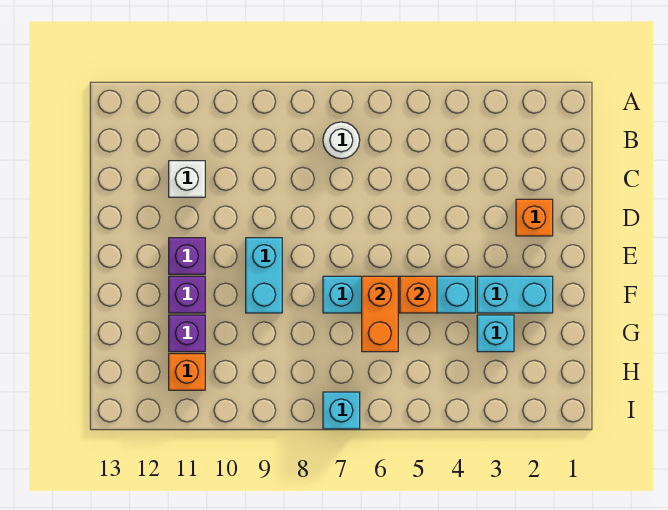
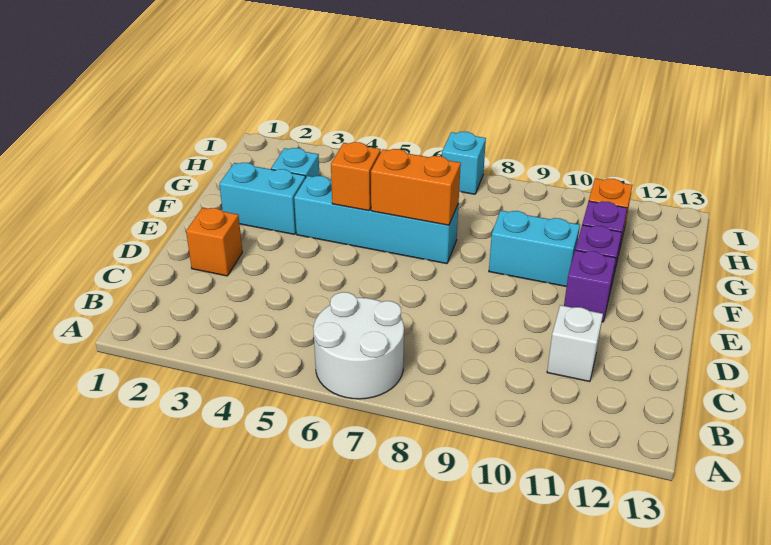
white 1x1 round brick [323,122,360,159] -> white 2x2 round brick [313,292,404,399]
cyan 1x2 brick [246,238,282,313] -> cyan 1x2 brick turned to [489,210,580,287]
orange 1x2 brick [362,276,398,352] -> orange 1x2 brick turned to [371,149,461,225]

